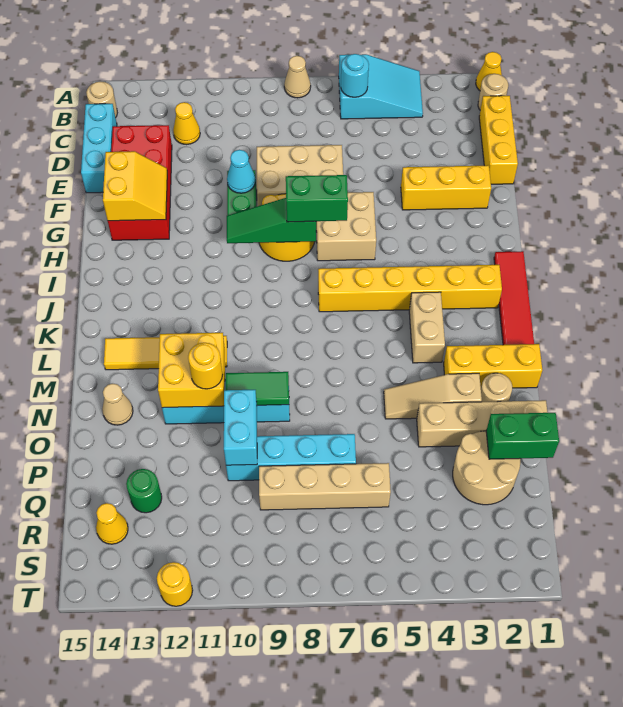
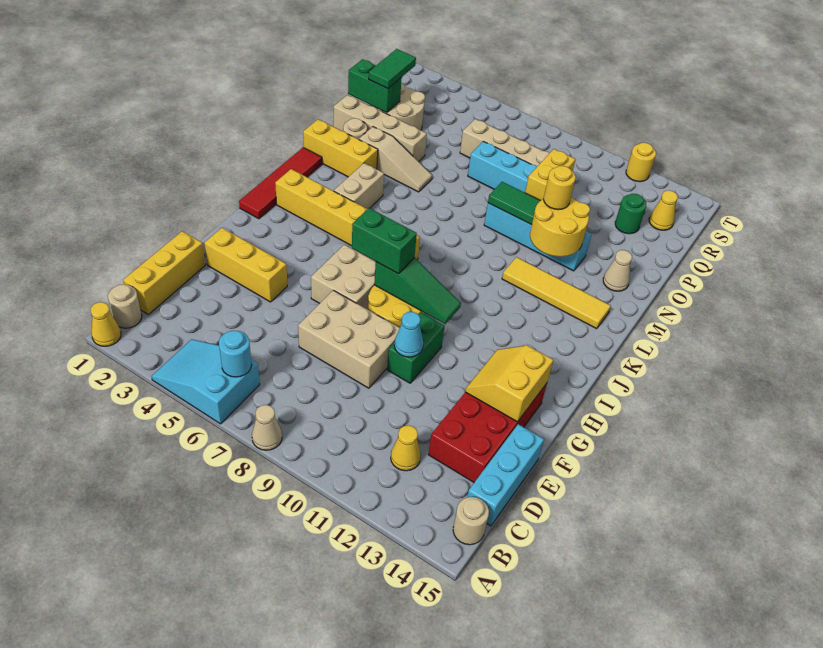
yellow 2x2 brick [158,333,225,408] -> yellow 2x2 round brick [530,198,590,257]
cyan 1x2 brick [224,390,257,465] -> yellow 1x2 brick [525,149,576,200]
none -> green 1x2 tile [369,49,416,89]

